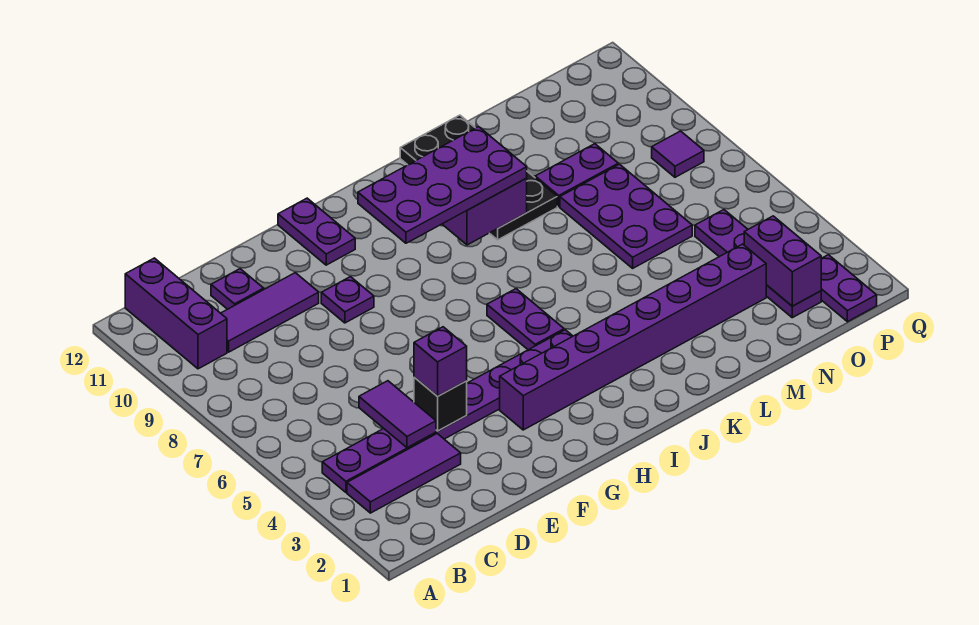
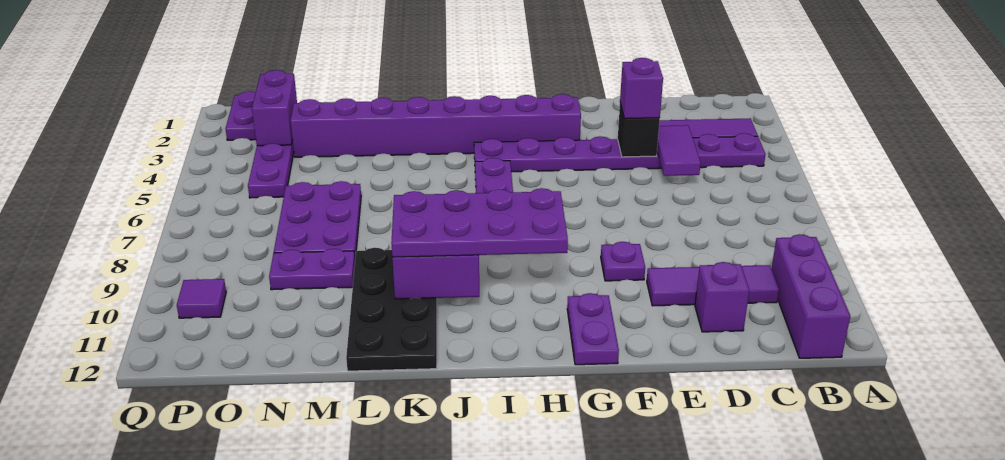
purple 1x1 plate [211,269,264,309] -> purple 1x1 brick [695,262,749,332]
purple 1x1 tile [652,131,704,177] -> purple 1x1 tile moved to [177,279,226,318]

